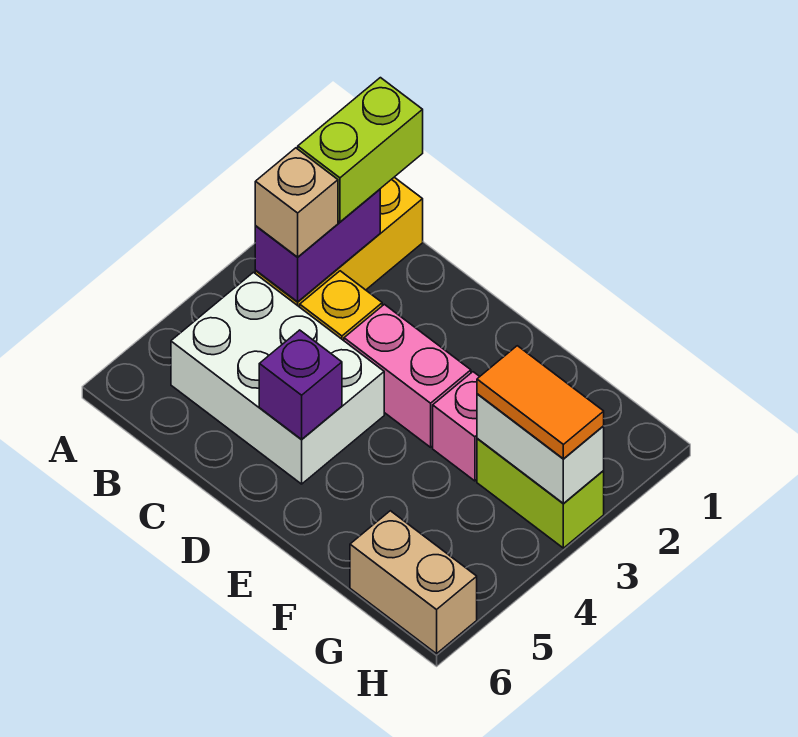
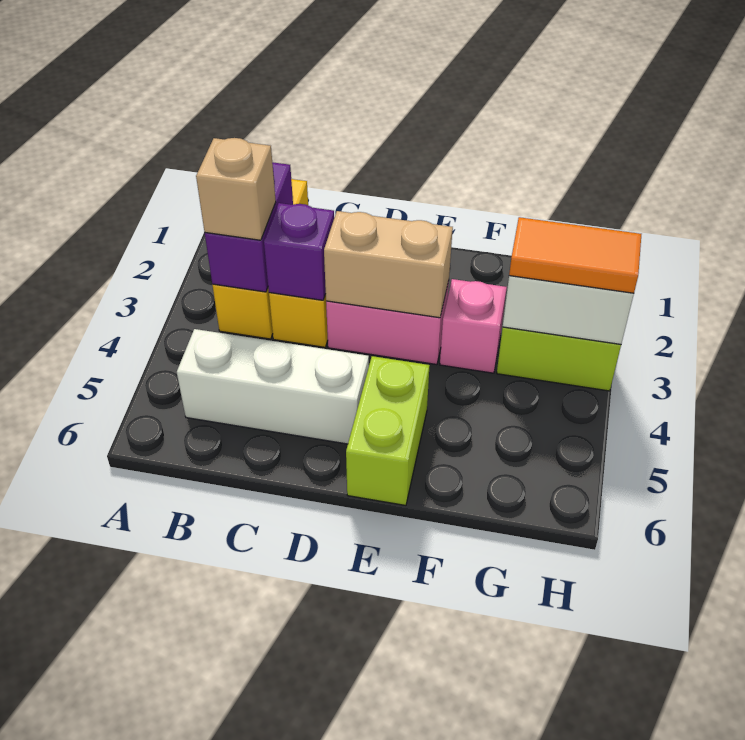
lime 1x2 brick [298,78,423,222] -> lime 1x2 brick moved to [346,356,430,505]
white 2x3 brick [171,272,384,484] -> white 1x3 brick [177,329,369,444]
purple 1x1 brick [259,330,342,439] -> purple 1x1 brick moved to [264,203,334,300]
tan 1x2 brick [350,511,477,654] -> tan 1x2 brick moved to [324,211,453,318]

